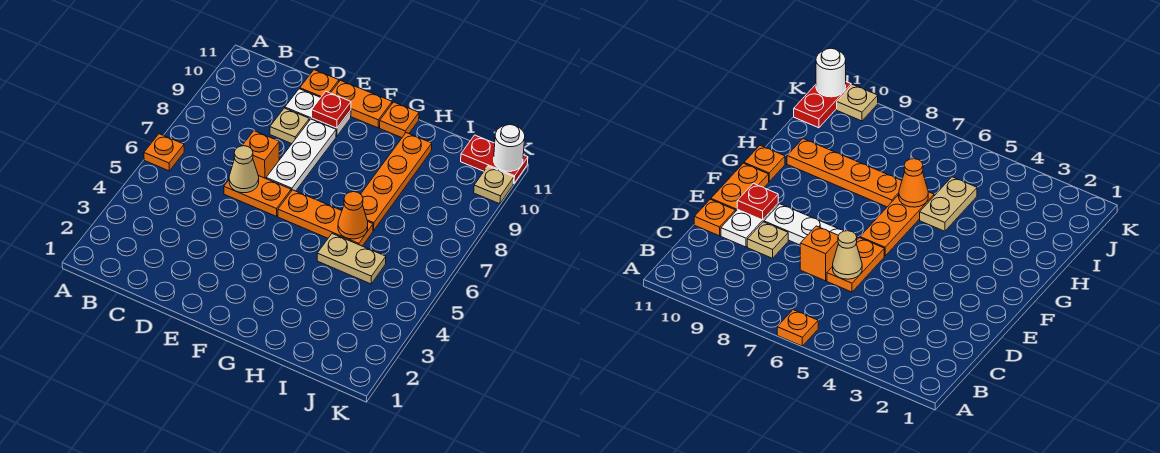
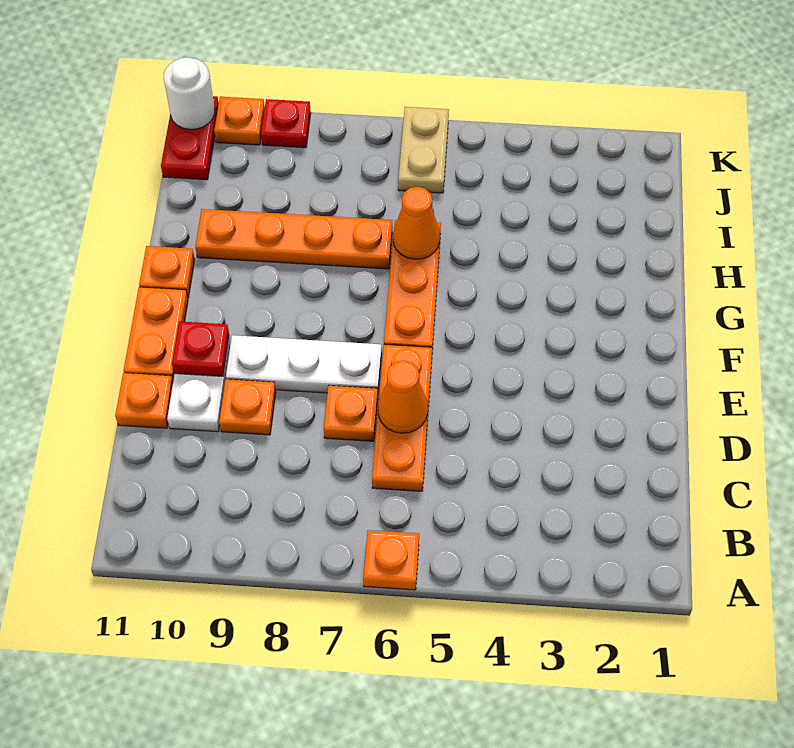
orange 1x2 plate [224,176,291,216] -> orange 1x3 plate [372,345,432,491]
tan 1x1 cone [229,146,259,193] -> orange 1x1 cone [378,361,428,433]
orange 1x1 brick [242,131,279,178] -> orange 1x1 plate [324,386,378,441]
tan 1x1 plate [270,108,309,144] -> orange 1x1 plate [219,379,276,435]
tan 1x2 plate [317,234,386,284] -> tan 1x2 plate moved to [398,107,449,193]
none -> red 1x1 plate [261,99,311,148]
tan 1x1 plate [474,166,514,204] -> orange 1x1 plate [214,97,265,145]

